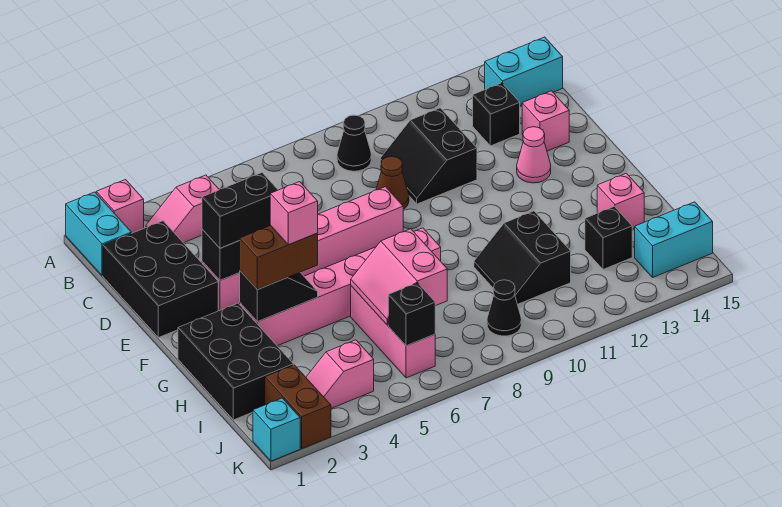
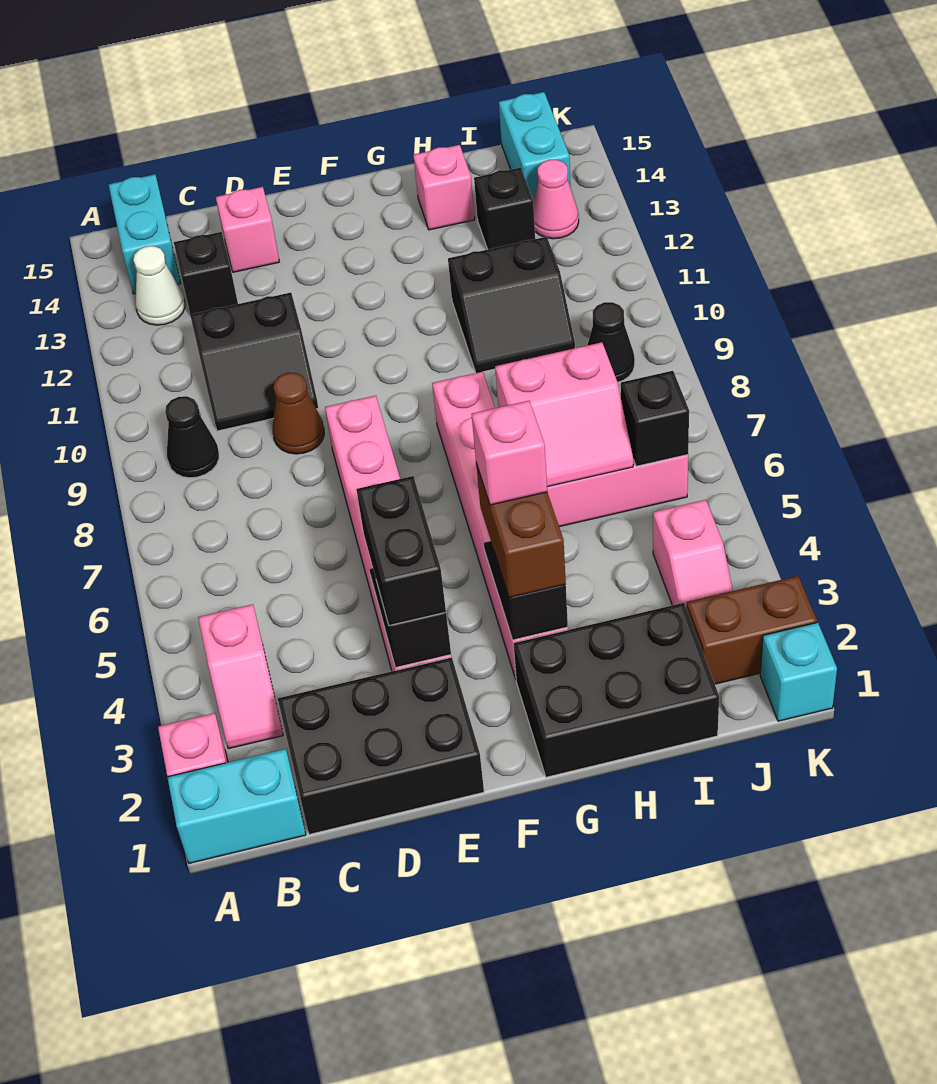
none -> white 1x1 cone [133,246,185,325]
pink 1x1 cone [517,127,551,183] -> pink 1x1 cone moved to [533,160,579,239]

